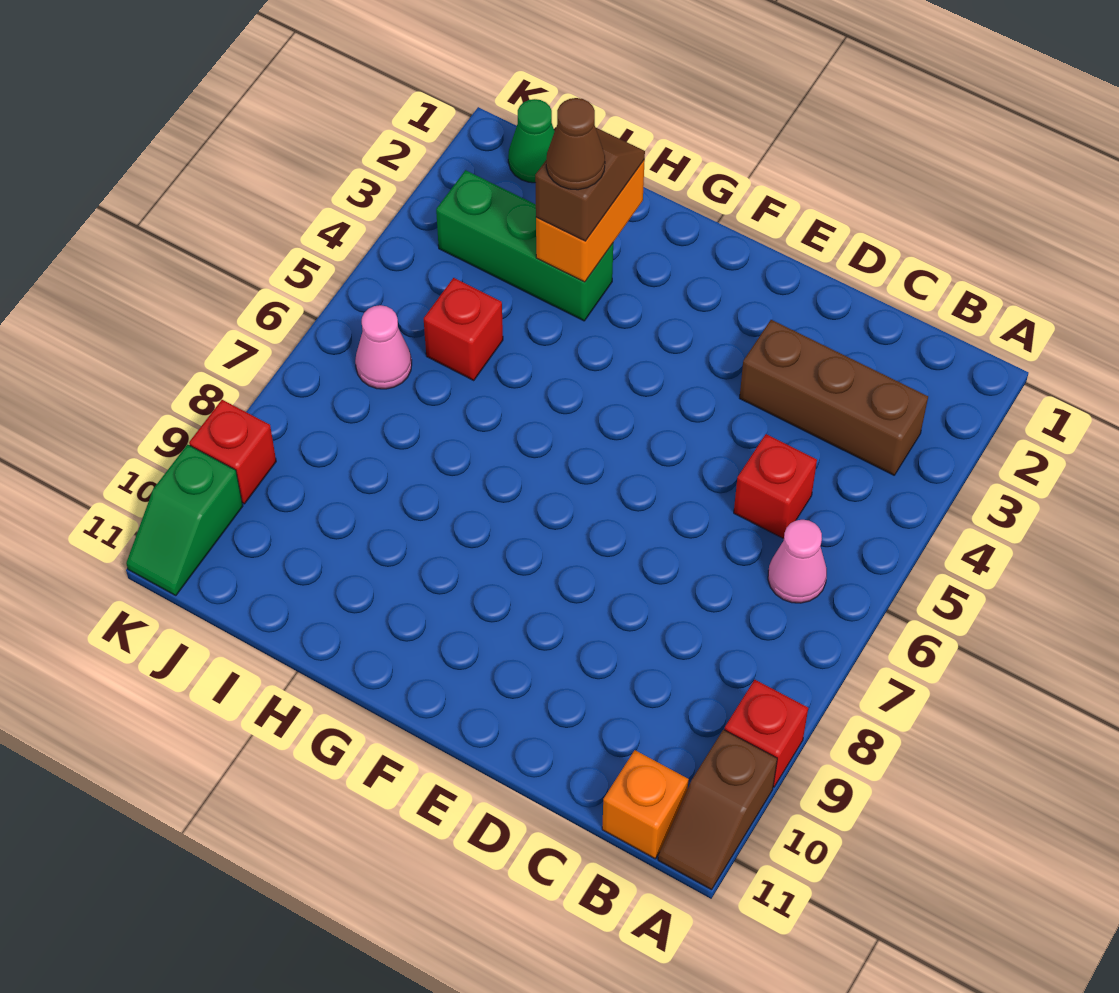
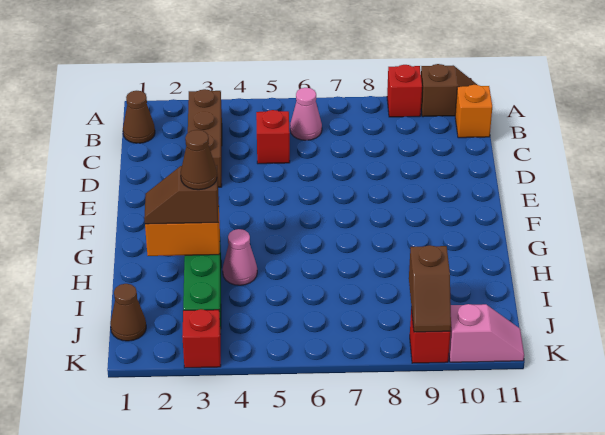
none -> brown 1x1 cone [123,91,155,143]
red 1x1 brick [424,278,503,380] -> red 1x1 brick moved to [182,309,221,368]
green 1x1 cone [508,99,555,183] -> brown 1x1 cone [110,284,146,341]
pink 1x1 cone [355,305,412,389] -> pink 1x1 cone moved to [223,229,257,285]
none -> brown 1x2 slope [409,245,451,332]
green 1x2 slope [126,445,243,596] -> pink 1x2 slope [449,304,524,362]

